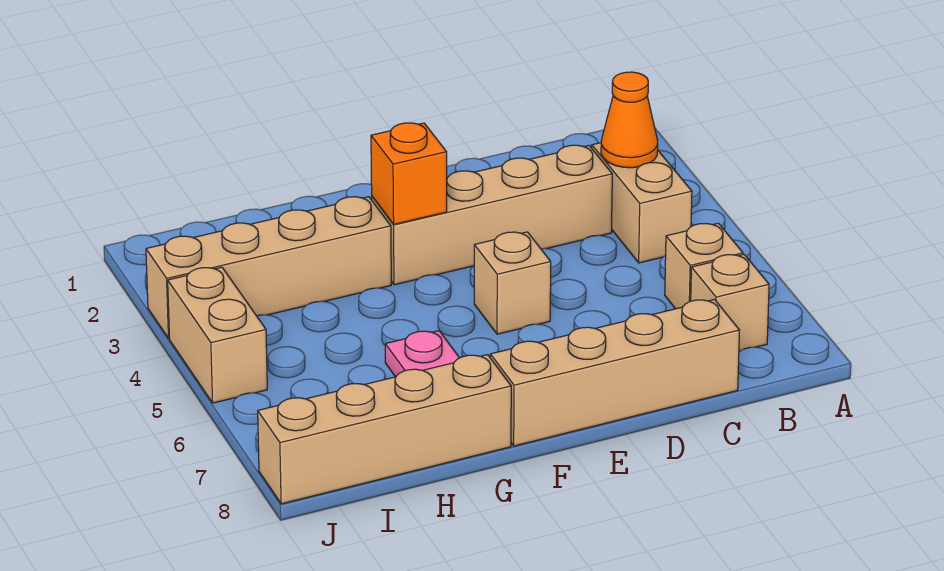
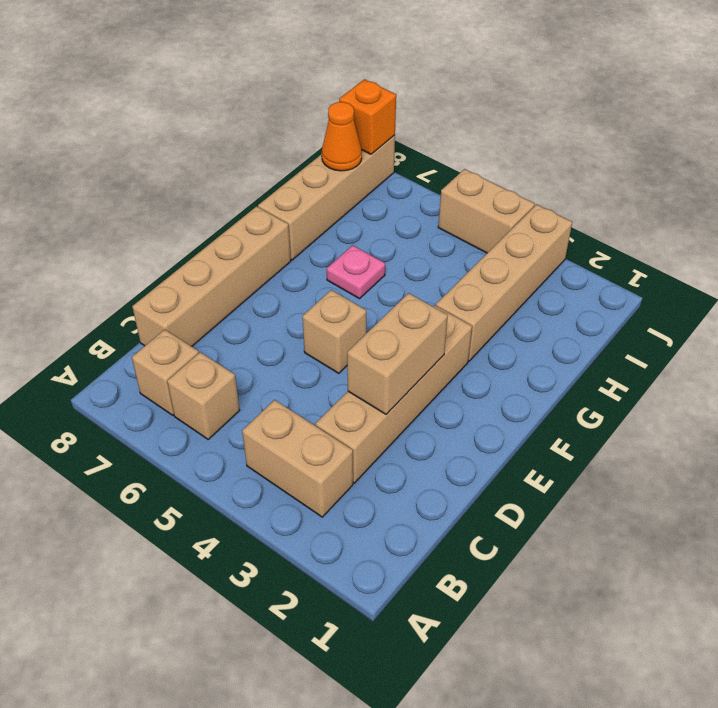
orange 1x1 cone [601,72,658,168] -> orange 1x1 cone moved to [322,102,362,171]
none -> tan 1x2 brick [347,293,448,414]
orange 1x1 brick [371,123,447,224] -> orange 1x1 brick moved to [339,79,396,154]

